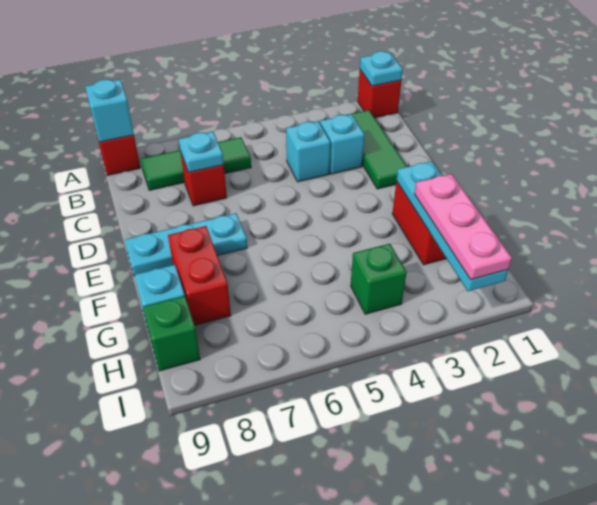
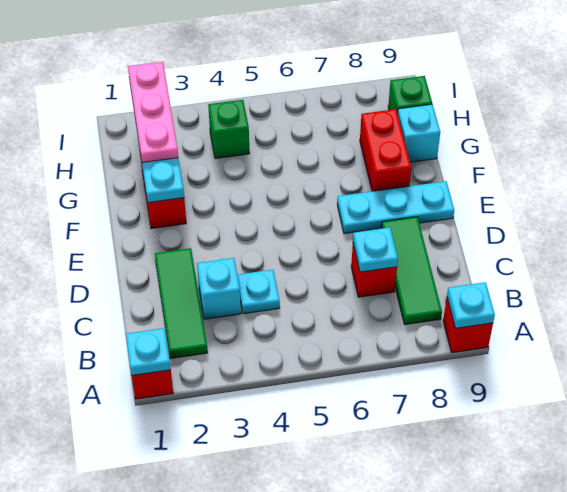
cyan 1x1 brick [85,80,134,142] -> cyan 1x1 plate [447,282,495,328]
green 1x3 tile [141,137,251,190] -> green 1x3 tile turned to [382,217,442,325]
cyan 1x1 brick [286,121,330,182] -> cyan 1x1 plate [237,270,280,314]

